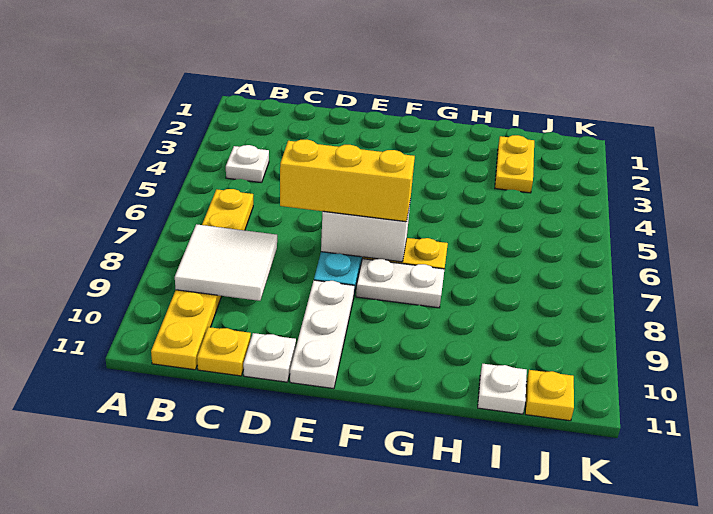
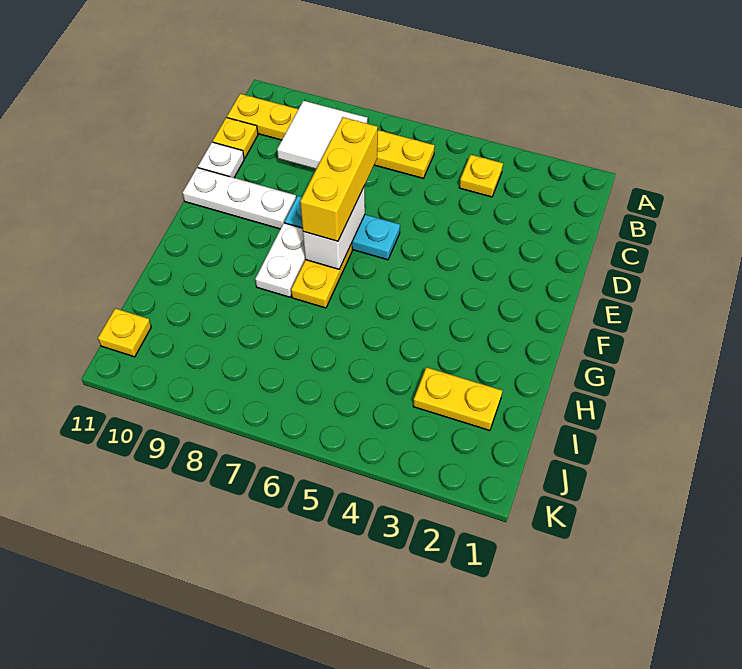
white 1x1 plate [226,145,269,183] -> yellow 1x1 plate [459,155,503,197]
white 1x1 plate [478,364,527,414] -> none

